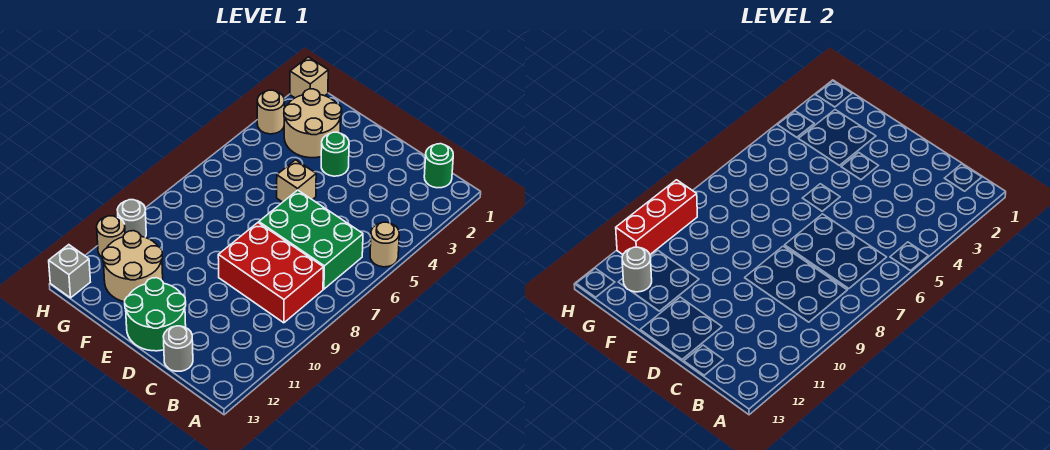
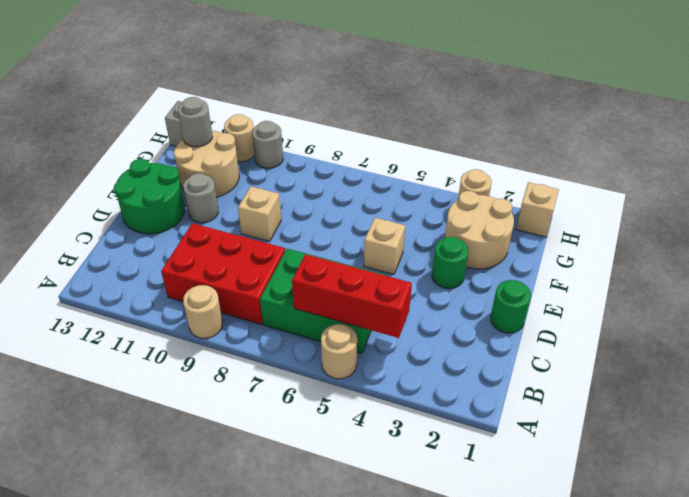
none -> tan 1x1 round brick [183,285,223,338]
green 1x1 round brick [424,144,453,188] -> green 1x1 round brick moved to [491,280,531,333]
green 2x3 brick [259,190,363,289] -> green 2x3 brick turned to [260,249,385,354]
red 2x3 brick [218,223,323,323] -> red 2x3 brick turned to [161,223,285,324]
grey 1x1 round brick [163,326,193,371] -> grey 1x1 round brick moved to [183,173,218,223]
none -> tan 1x1 brick [238,186,281,241]
red 1x3 brick [616,180,697,254] -> red 1x3 brick moved to [292,254,412,338]

